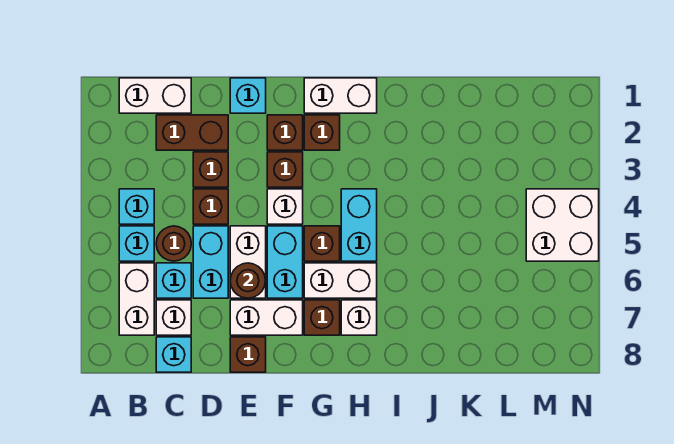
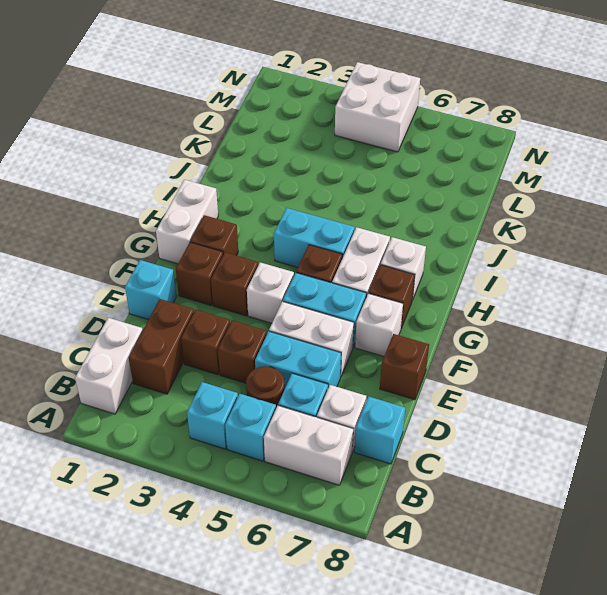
brown 1x1 round brick [230,263,265,298] -> none
white 1x2 brick [230,300,303,335] -> white 1x1 brick [355,293,403,356]

